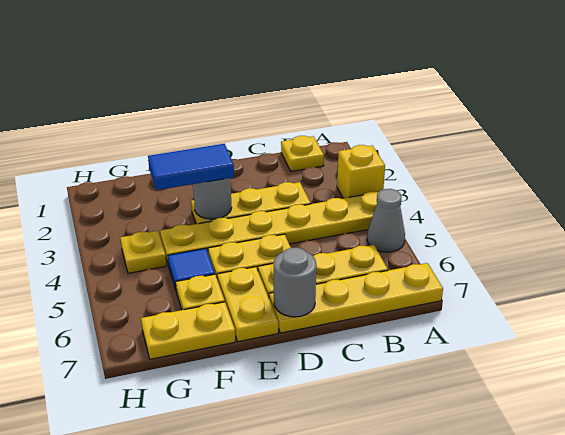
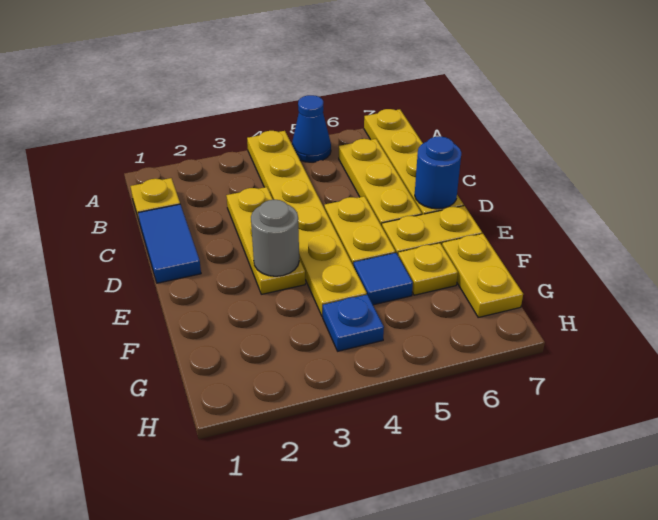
yellow 1x1 brick [337,145,385,198] -> none
grey 1x1 cone [367,189,405,252] -> blue 1x1 cone [292,95,331,162]
grey 1x1 round brick [274,248,316,317] -> blue 1x1 round brick [415,136,461,209]
blue 1x2 tile [148,144,234,190] -> blue 1x2 tile moved to [138,204,201,283]
yellow 1x1 plate [120,231,166,273] -> blue 1x1 plate [323,295,384,351]

